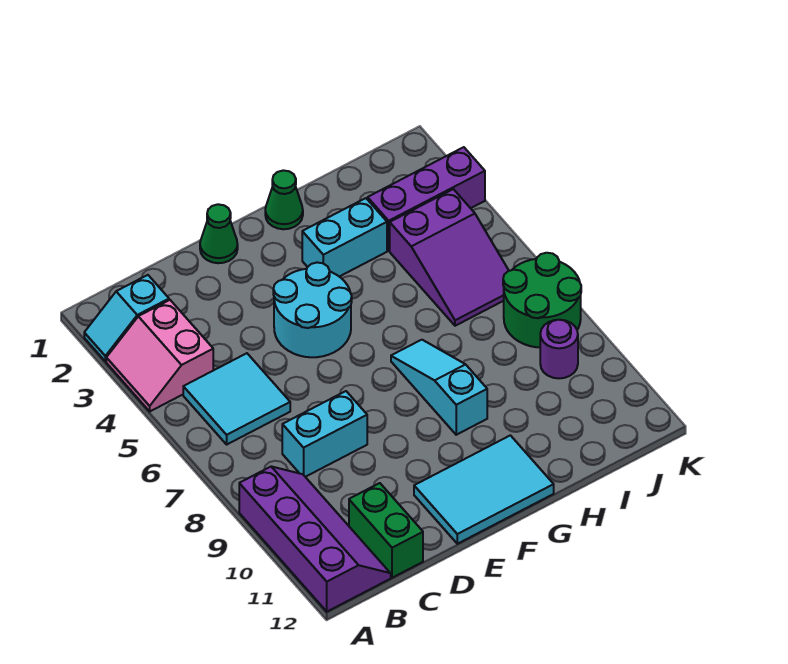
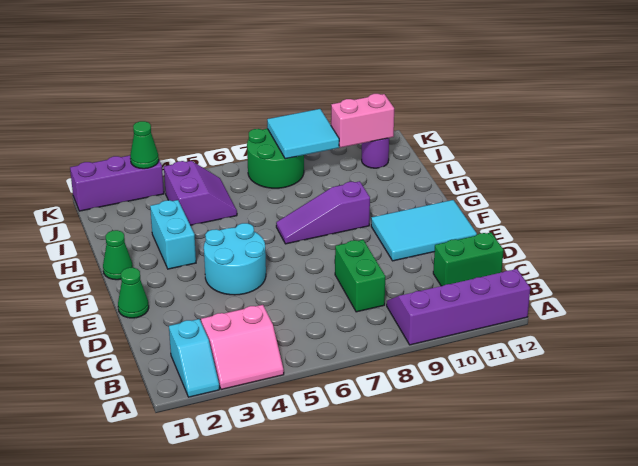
cyan 2x2 tile [183,353,290,444] -> cyan 2x2 tile moved to [267,109,339,159]
cyan 1x2 brick [282,391,367,477] -> green 1x2 brick [335,240,385,312]
cyan 2x3 tile [414,435,554,544] -> cyan 2x3 tile turned to [371,200,477,261]
cyan 1x3 slope [391,340,487,435] -> purple 1x3 slope [276,181,370,244]
purple 1x3 brick [368,147,485,251] -> purple 1x3 brick turned to [70,155,164,211]
purple 2x3 slope [390,189,509,326] -> purple 2x2 slope [164,161,237,225]
purple 1x1 round brick [540,320,578,378] -> purple 1x1 round brick moved to [362,138,389,168]
none -> pink 1x2 brick [331,94,394,148]
none -> green 1x1 cone [130,121,159,169]

